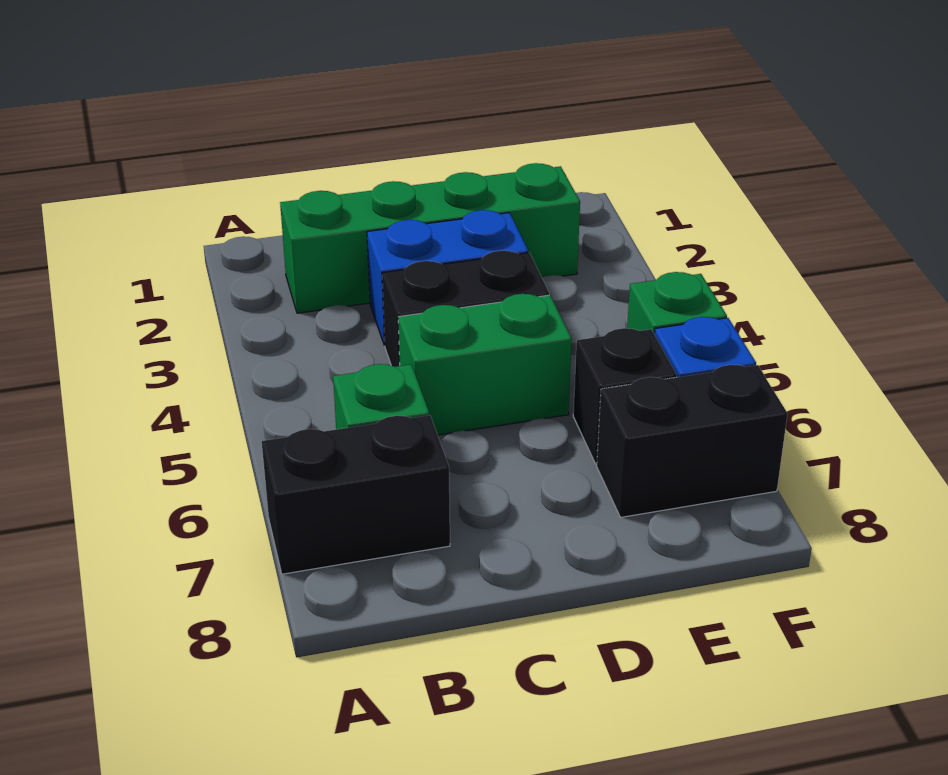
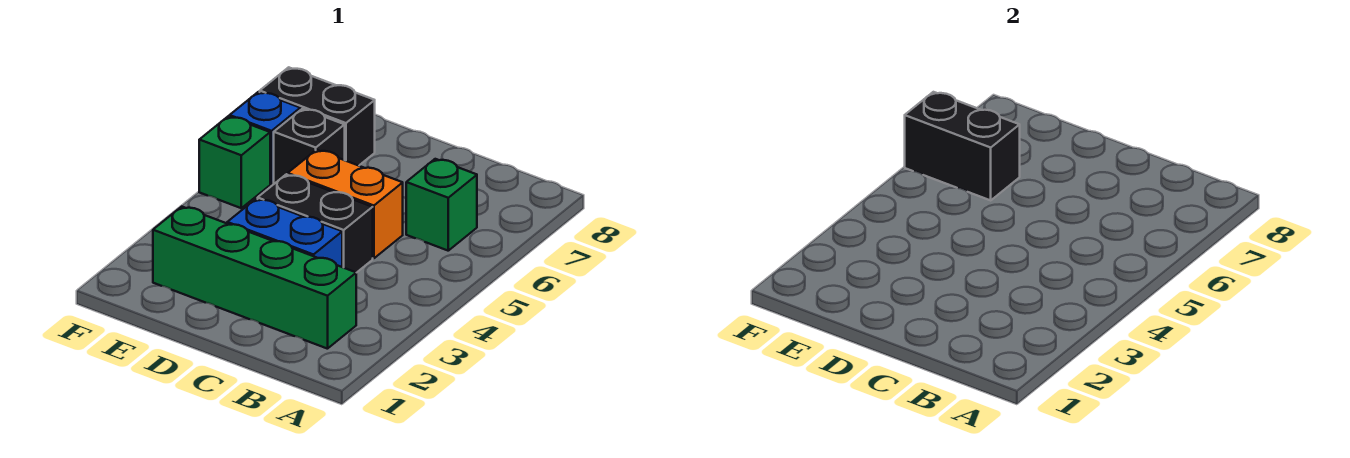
black 1x2 brick [262,415,450,574] -> black 1x2 brick moved to [905,92,1020,200]
green 1x2 brick [398,294,572,435] -> orange 1x2 brick [288,150,403,258]

